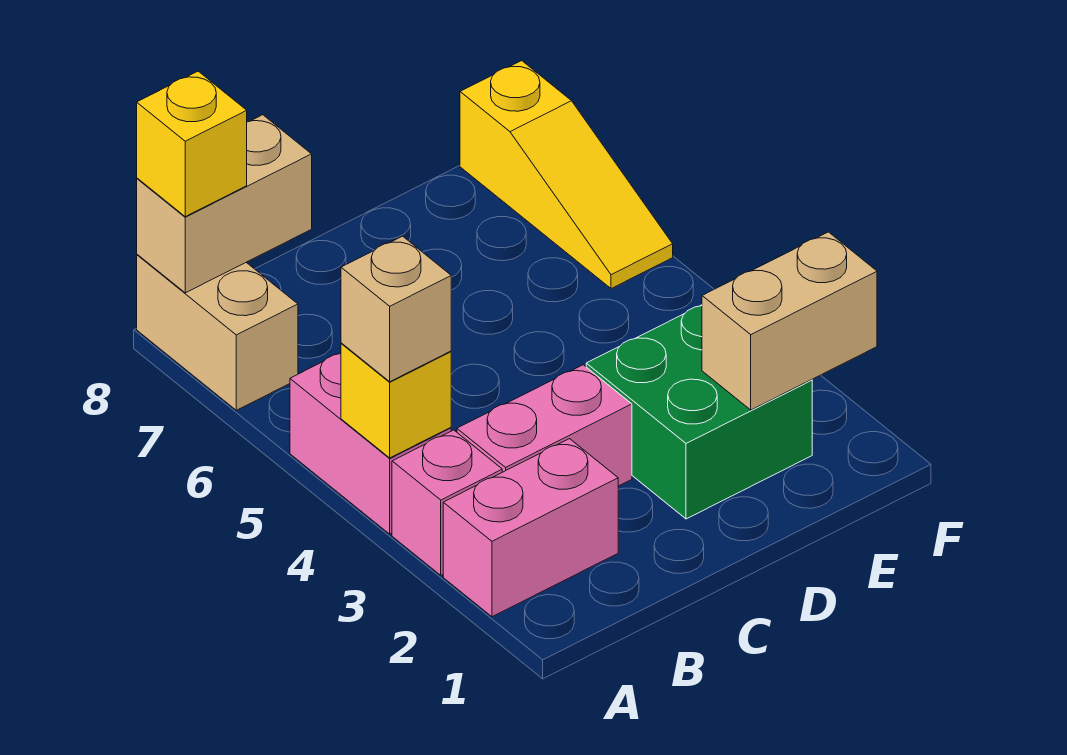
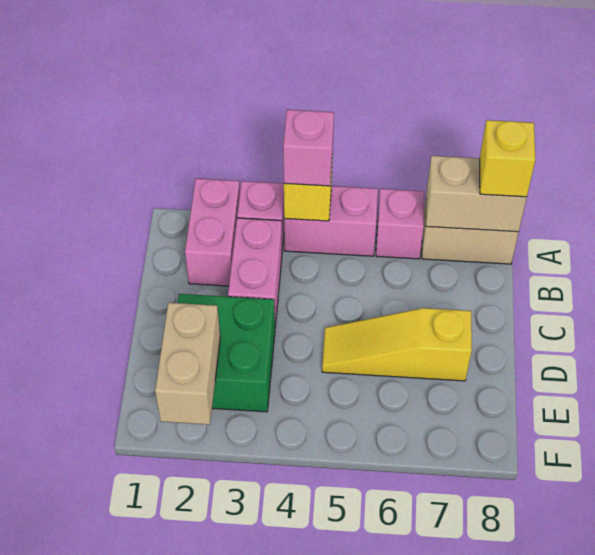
tan 1x1 brick [341,236,451,382] -> pink 1x1 brick [283,110,334,186]
none -> pink 1x1 brick [376,189,424,259]
tan 1x2 brick [137,115,312,293] -> tan 1x2 brick turned to [426,156,527,232]
yellow 1x3 slope [460,61,673,289] -> yellow 1x3 slope moved to [322,308,472,381]

